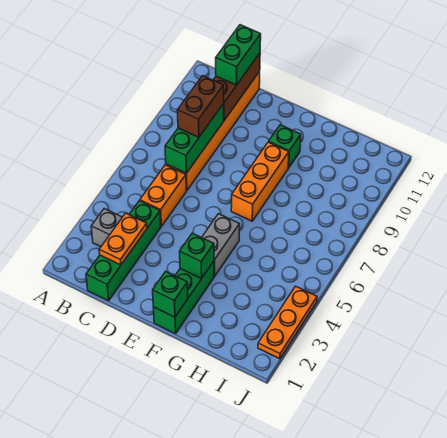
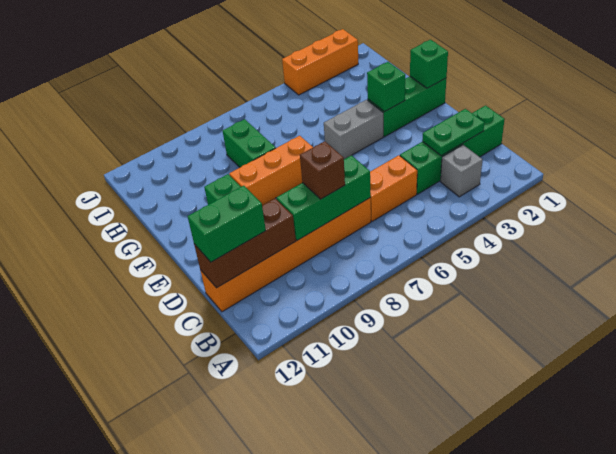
orange 1x2 plate [99,213,147,265] -> green 1x2 plate [422,109,484,156]
brown 1x2 brick [178,76,224,137] -> brown 1x1 brick [300,141,345,199]
none -> green 1x2 brick [223,119,276,167]
orange 1x3 plate [258,286,317,359] -> orange 1x3 brick [282,29,358,95]

